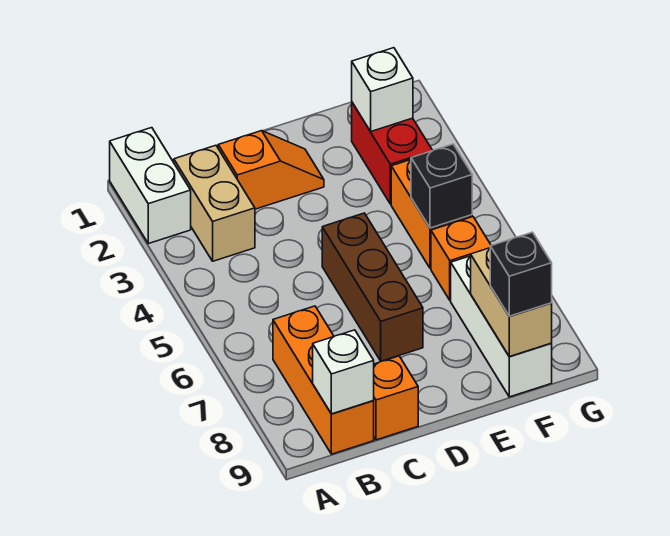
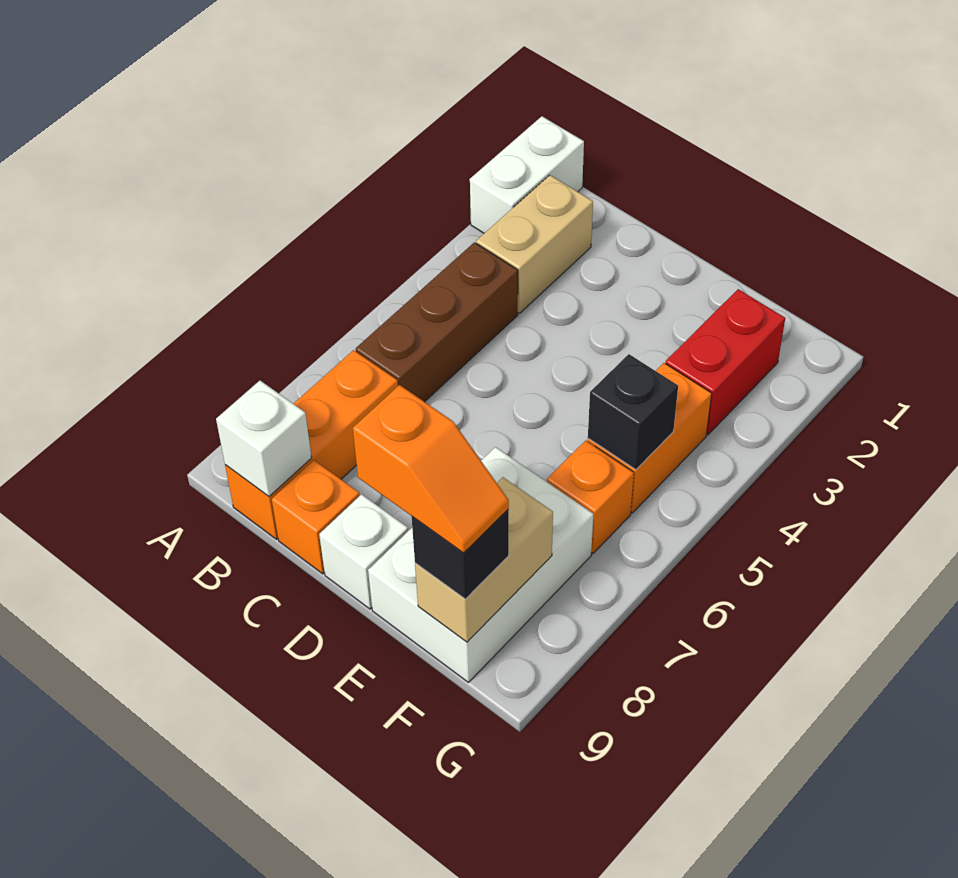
orange 1x2 slope [218,131,324,209] -> orange 1x2 slope moved to [353,385,509,553]
brown 1x3 brick [322,213,423,361] -> brown 1x3 brick moved to [356,242,518,402]
white 1x1 brick [352,48,413,131] -> white 1x1 brick moved to [319,494,408,609]
white 1x3 brick [451,256,552,397] -> white 2x3 brick [368,447,593,682]

